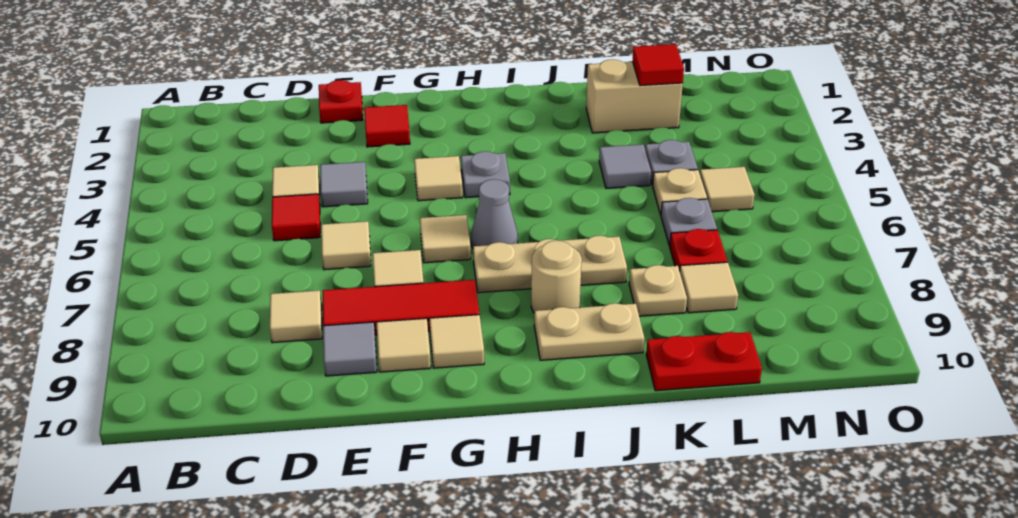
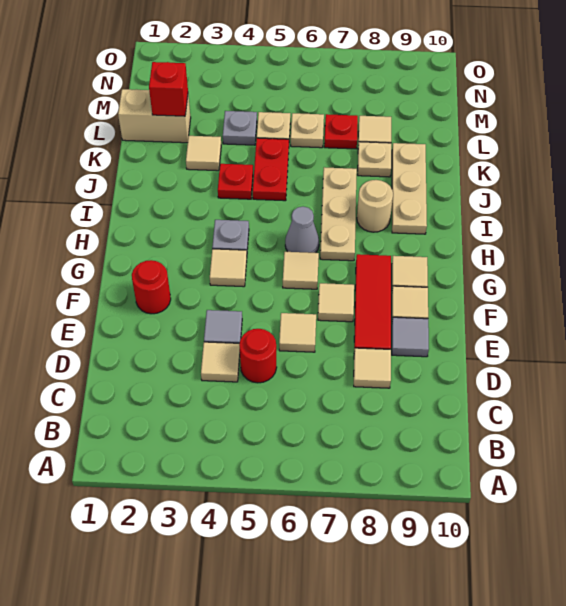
red 1x1 tile [272,194,320,241] -> red 1x1 round brick [239,329,277,383]
red 1x1 plate [319,80,363,123] -> red 1x1 plate moved to [218,164,253,199]
red 1x1 tile [364,105,410,147] -> red 1x1 round brick [132,260,171,314]
tan 1x2 plate [534,303,644,360] -> tan 1x3 plate [392,143,427,234]
tan 1x2 brick [586,59,683,133] -> tan 1x2 brick turned to [118,89,191,143]
grey 1x1 tile [599,144,651,188] -> none
red 1x2 plate [646,332,762,391] -> red 1x2 plate moved to [253,138,289,201]
red 1x1 tile [633,44,684,86] -> red 1x1 brick [149,62,188,116]
grey 1x1 plate [661,198,717,246] -> tan 1x1 plate [291,113,324,148]
tan 1x1 tile [700,167,755,212] -> tan 1x1 tile moved to [186,136,221,171]

